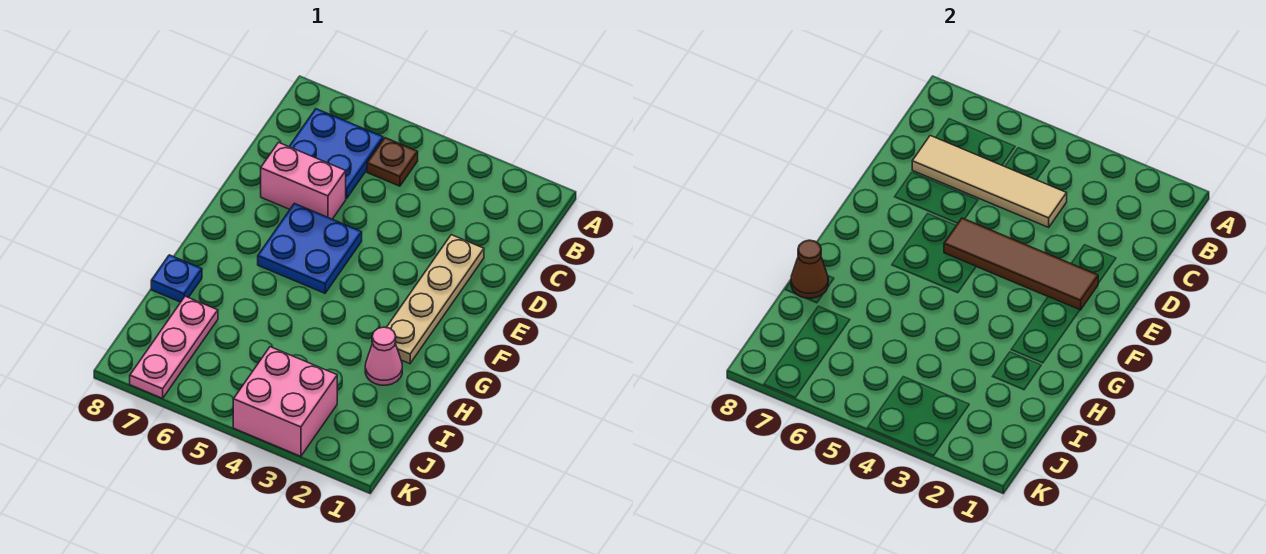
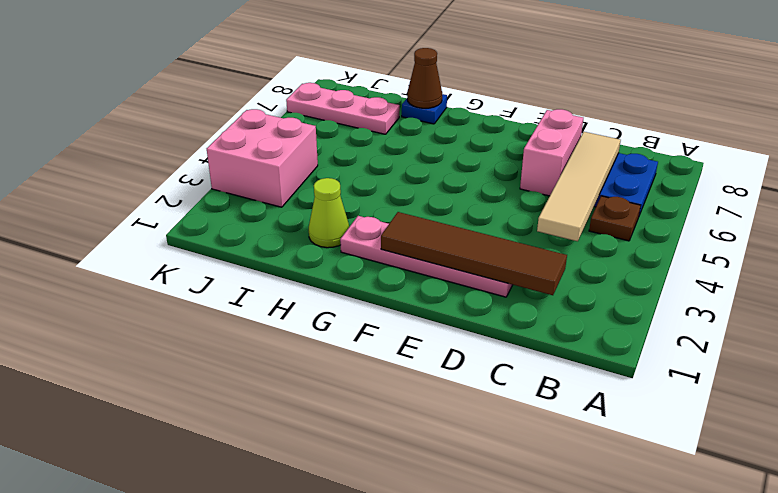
tan 1x4 plate [386,235,484,364] -> pink 1x4 plate [340,216,512,297]
brown 1x4 tile [944,218,1098,310] -> brown 1x4 tile turned to [381,212,567,295]
blue 2x2 plate [258,204,362,293] -> none
pink 1x1 cone [365,327,402,385] -> lime 1x1 cone [309,178,349,248]

